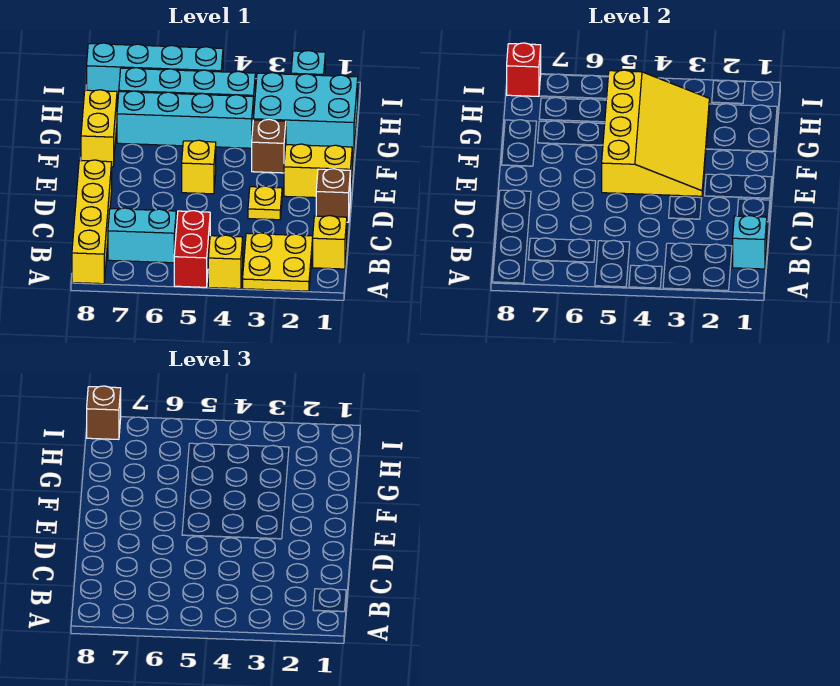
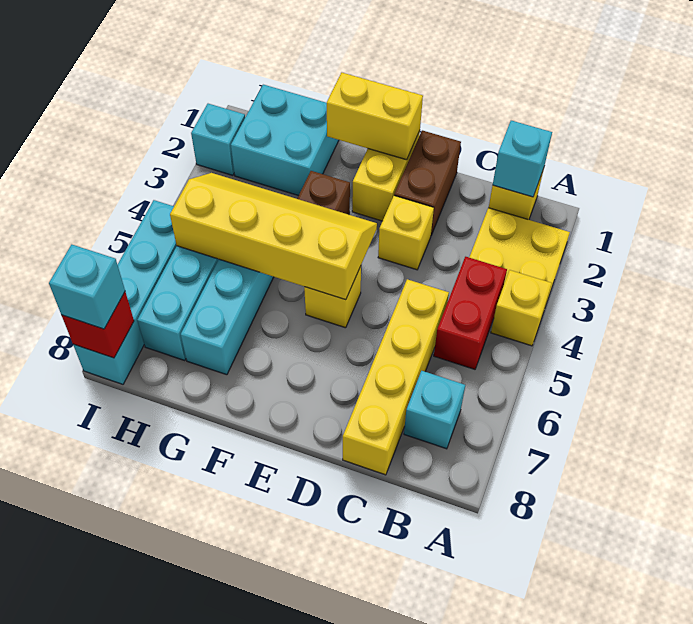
red 1x2 brick [174,211,210,287] -> red 1x2 brick turned to [434,257,507,369]
yellow 1x4 brick [72,160,112,284] -> yellow 1x4 brick turned to [343,279,449,475]
cyan 1x2 brick [108,208,176,263] -> cyan 1x1 brick [404,371,465,449]
brown 1x1 brick [316,169,350,222] -> brown 1x2 brick [394,130,461,235]
yellow 1x1 plate [248,186,282,220] -> yellow 1x1 brick [378,196,434,270]
yellow 3x4 slope [602,70,709,196] -> yellow 2x4 slope [170,173,377,300]
yellow 1x2 brick [81,90,117,167] -> yellow 1x2 brick moved to [327,73,423,160]
cyan 2x3 brick [253,73,358,152] -> cyan 2x2 brick [231,85,339,196]
brown 1x1 brick [87,386,121,439] -> cyan 1x1 brick [49,245,125,329]

